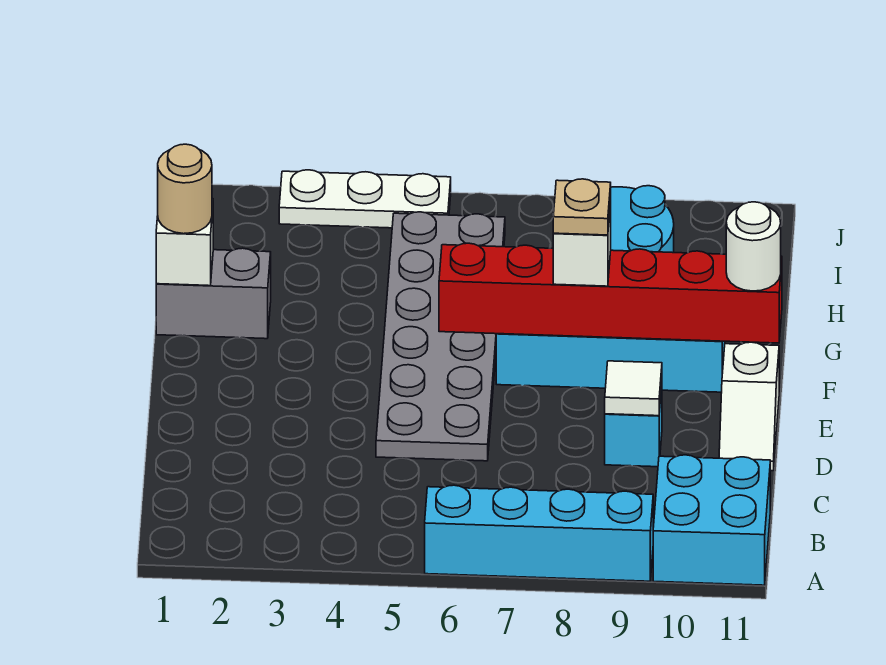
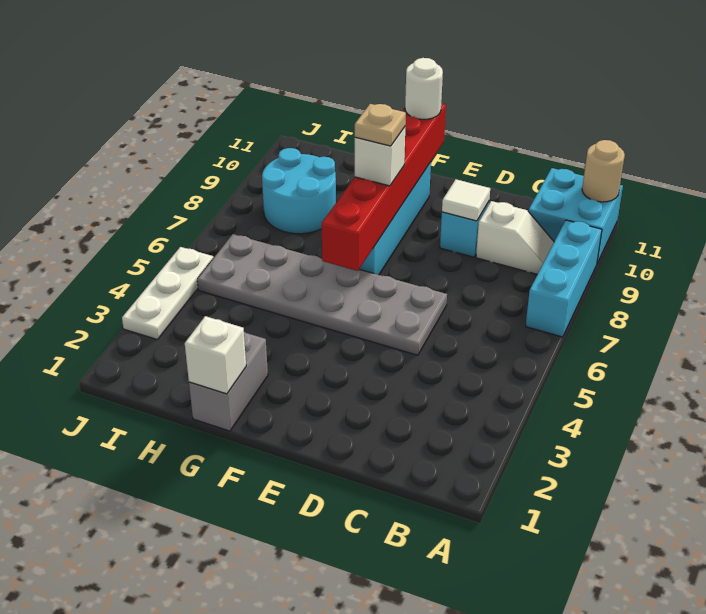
cyan 1x4 brick [425,485,653,581] -> cyan 1x3 brick [526,220,602,337]
white 1x2 slope [719,342,779,471] -> white 1x2 slope moved to [476,201,554,274]
tan 1x1 round brick [158,144,212,234] -> tan 1x1 round brick moved to [582,140,625,202]

